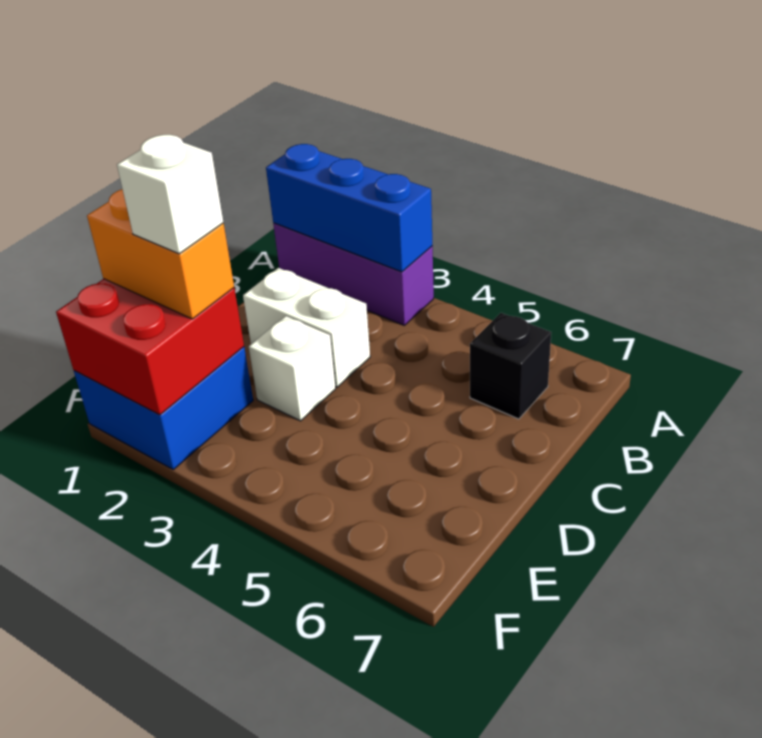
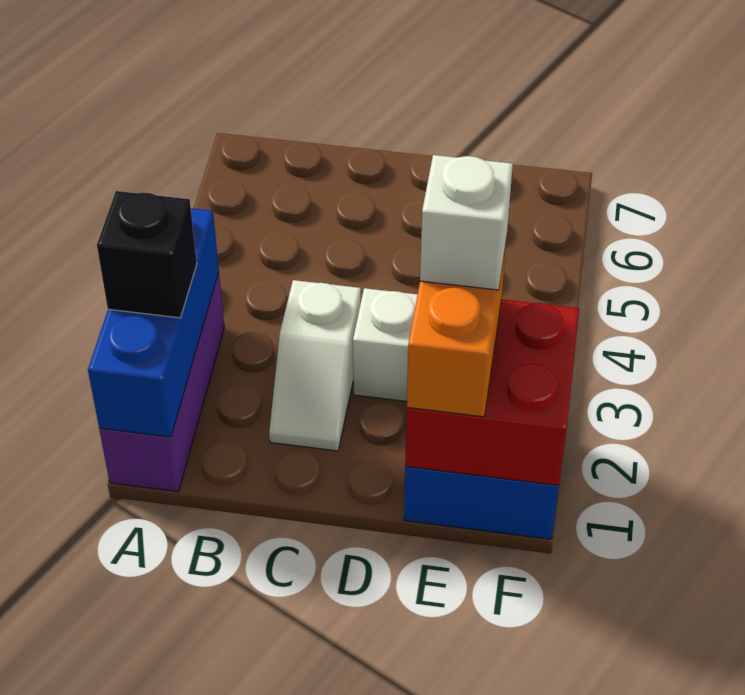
black 1x1 brick [470,313,551,419] -> black 1x1 brick moved to [97,191,197,318]
white 1x2 brick [243,268,370,387] -> white 1x2 slope [269,280,361,451]

